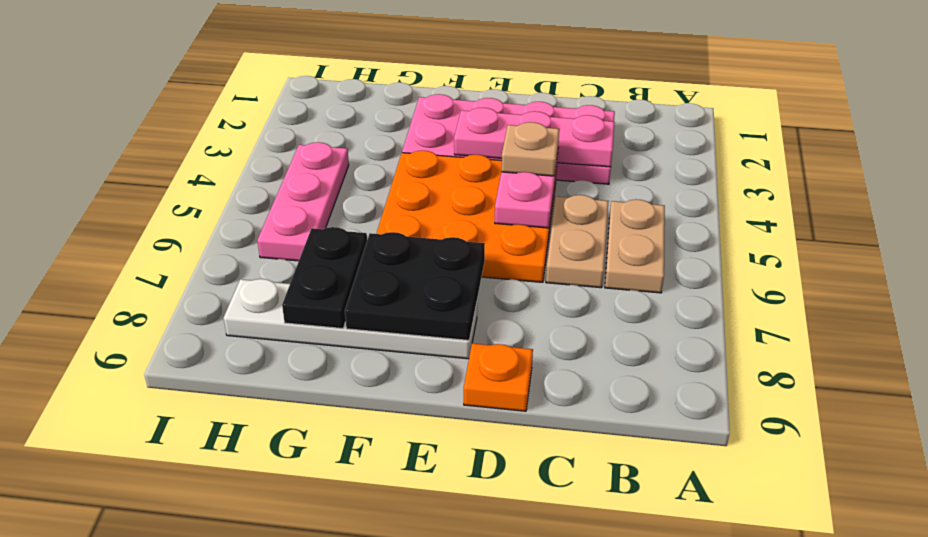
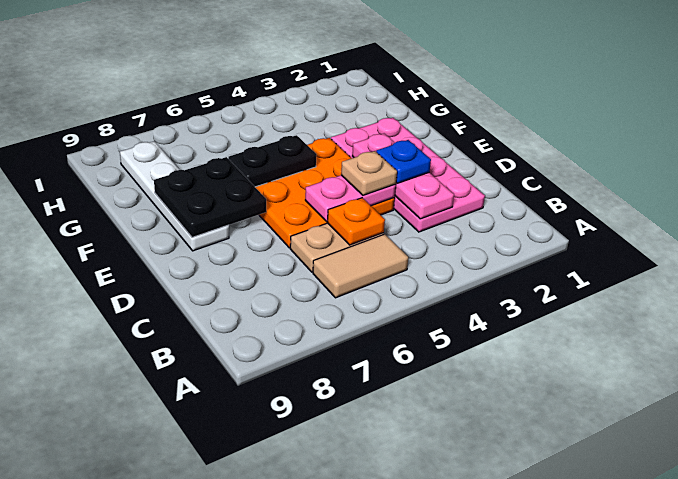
tan 1x2 plate [605,199,665,293] -> tan 1x2 tile [313,234,408,298]
none -> blue 1x1 plate [376,140,431,183]
orange 1x1 plate [464,343,533,411] -> orange 1x1 plate moved to [327,198,385,245]
black 1x2 plate [282,227,367,329] -> black 1x2 plate moved to [228,135,317,187]
pink 1x3 plate [257,142,349,261] -> none

